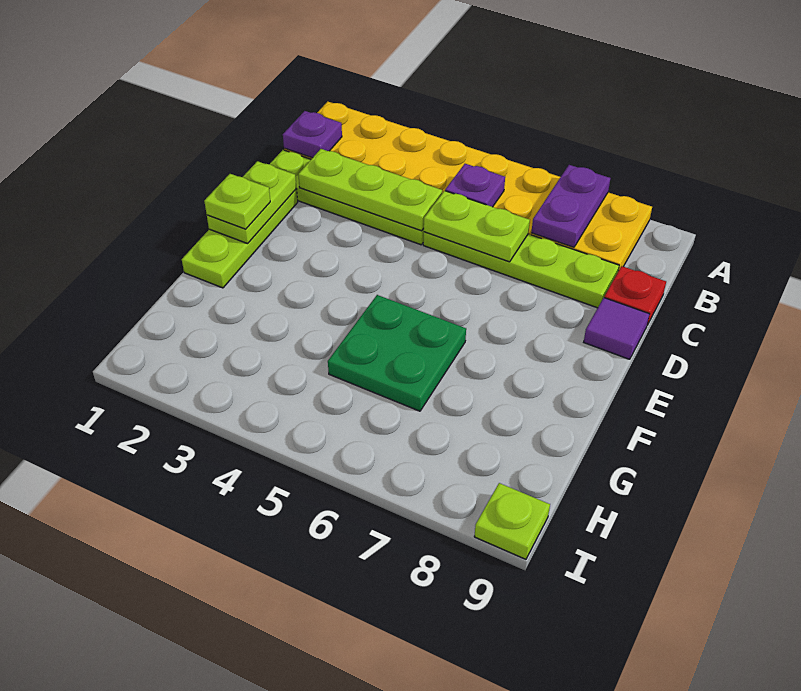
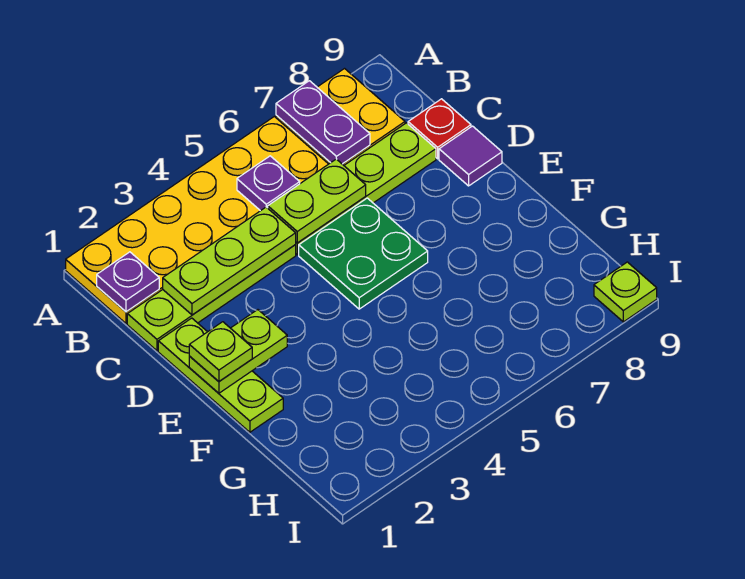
lime 1x2 plate [207,161,296,244] -> lime 1x2 plate turned to [189,310,287,393]
green 2x2 plate [328,295,466,411] -> green 2x2 plate moved to [299,198,428,309]

